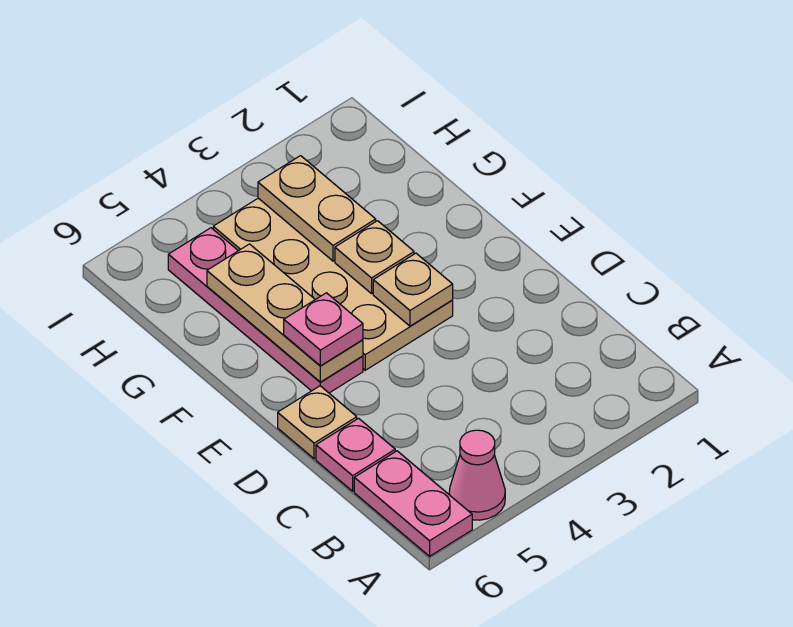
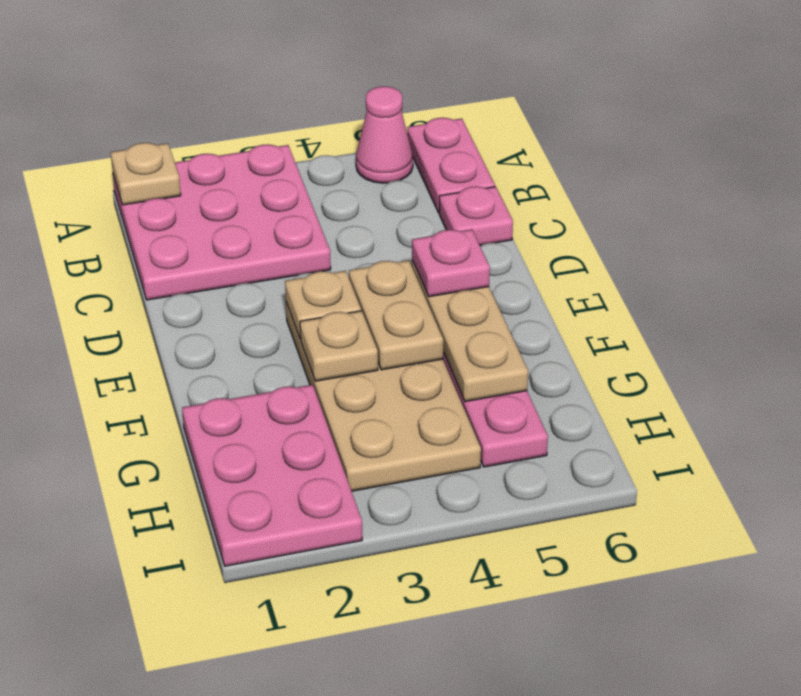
none -> pink 3x3 plate [113,144,331,300]
tan 1x1 plate [278,386,357,459] -> tan 1x1 plate moved to [111,143,181,205]
none -> pink 2x3 plate [182,385,362,566]
tan 1x2 plate [258,156,376,261] -> tan 1x2 plate moved to [349,260,443,370]

